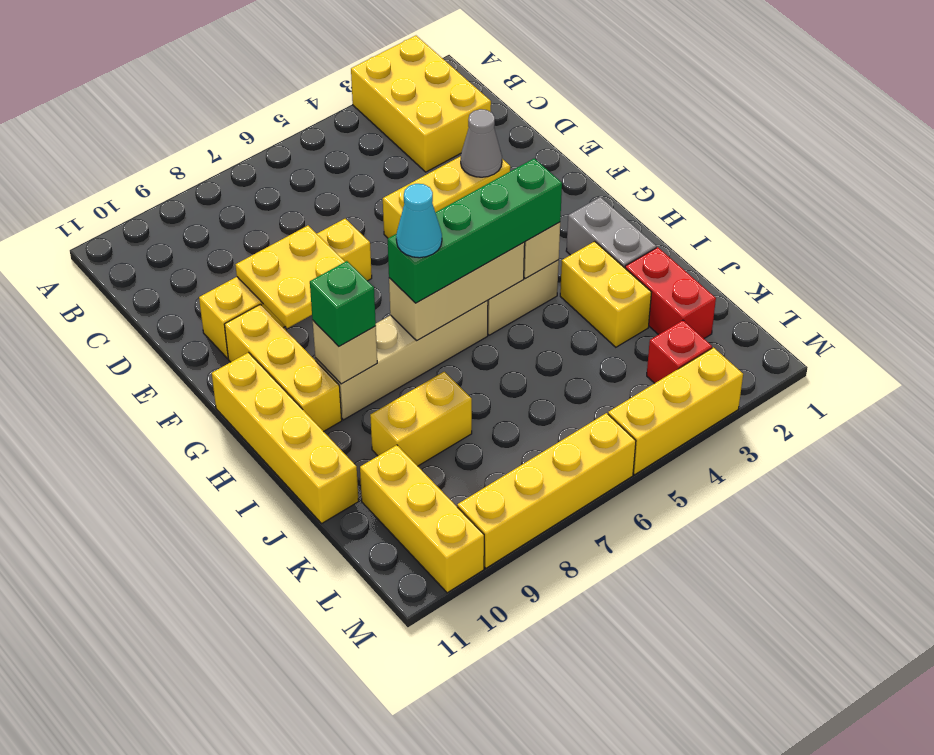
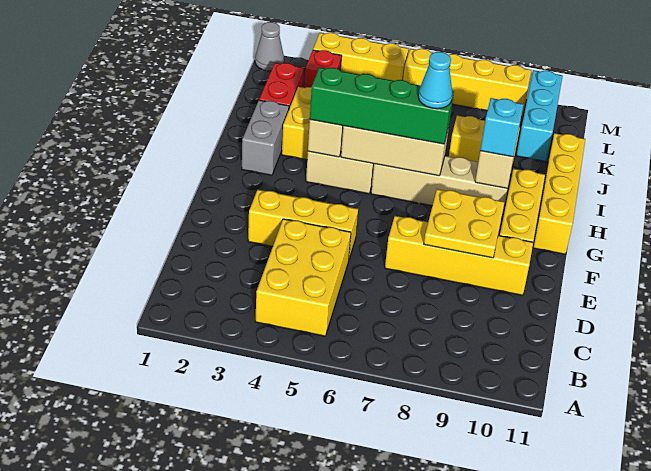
yellow 2x3 brick [351,36,491,172] -> yellow 2x3 brick moved to [255,219,351,336]
grey 1x1 cone [461,109,502,177] -> grey 1x1 cone moved to [255,22,284,71]
green 1x1 brick [310,261,376,346] -> cyan 1x1 brick [480,98,524,157]
yellow 1x3 brick [360,445,484,593] -> cyan 1x3 brick [516,70,563,161]

